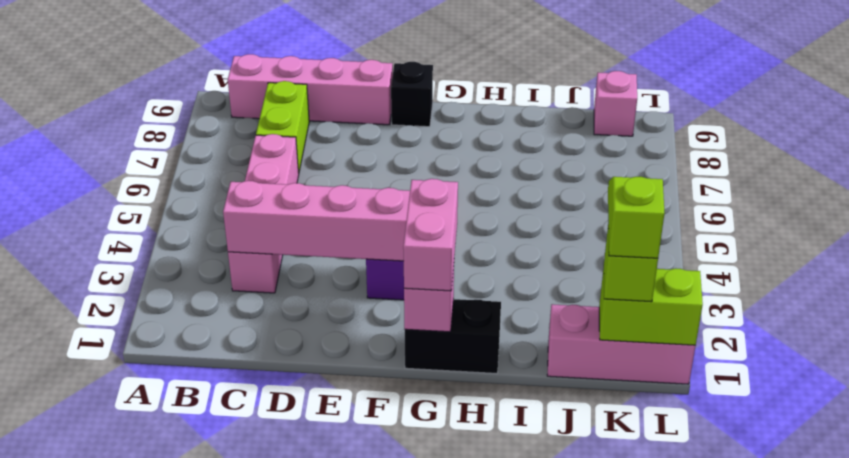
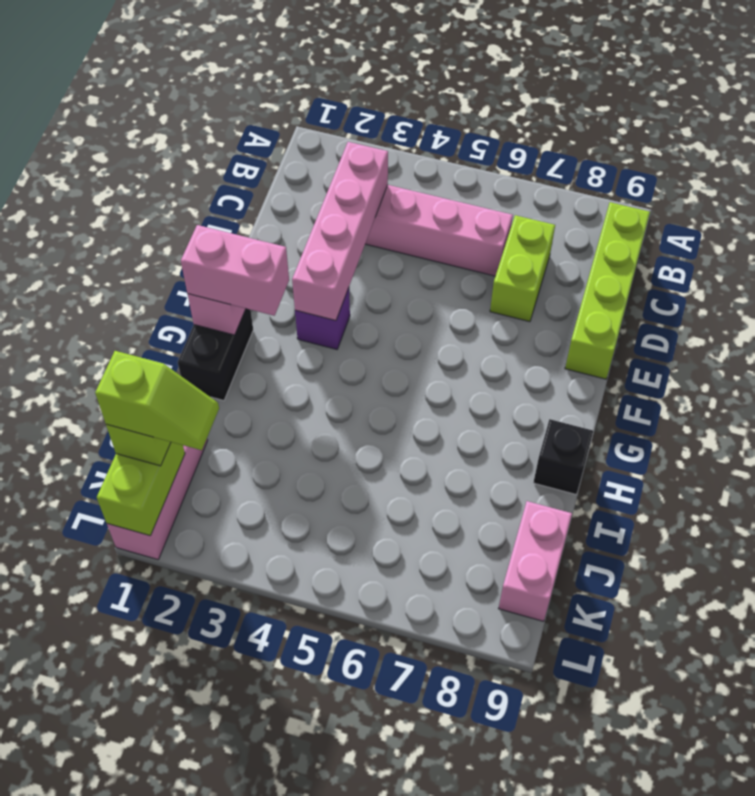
pink 1x4 brick [228,54,393,125] -> lime 1x4 brick [565,202,650,379]
lime 1x2 brick [256,81,309,173] -> lime 1x2 brick turned to [490,215,555,322]
black 1x1 brick [391,62,433,127] -> black 1x1 brick moved to [533,419,593,494]
pink 1x1 brick [594,71,637,136] -> pink 1x2 brick [499,501,572,621]

